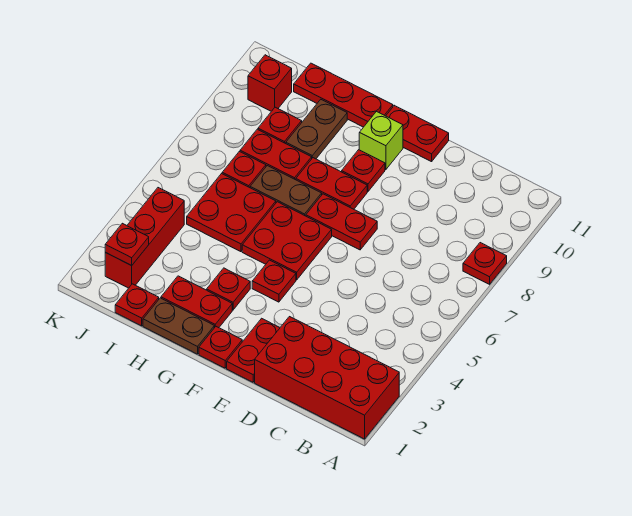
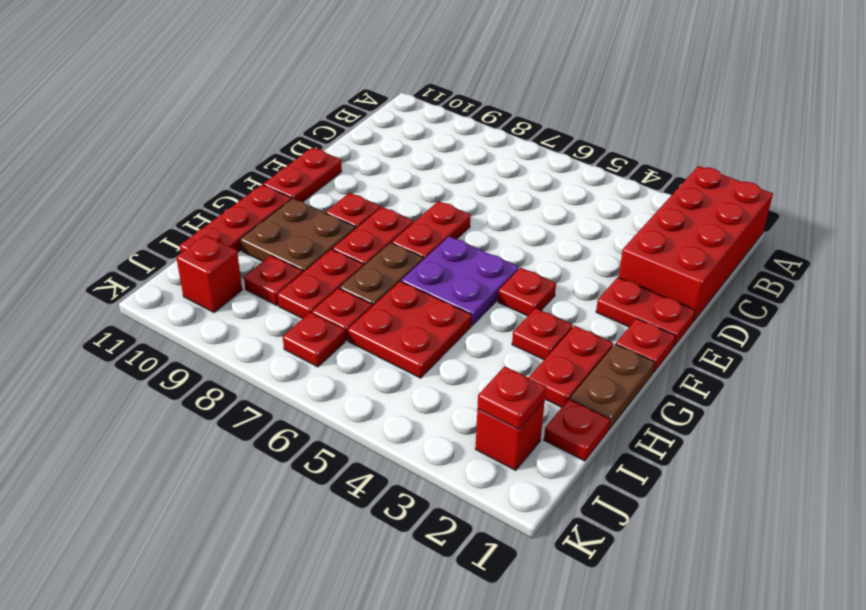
red 1x1 plate [463,243,507,284] -> red 1x1 plate moved to [283,312,345,367]
red 2x2 plate [242,202,332,280] -> purple 2x2 plate [401,236,519,326]
lime 1x1 brick [359,112,403,170] -> none
brown 1x2 plate [286,100,347,159] -> brown 2x2 plate [240,199,356,272]
red 1x3 brick [105,188,184,288] -> red 1x1 brick [475,401,545,470]

